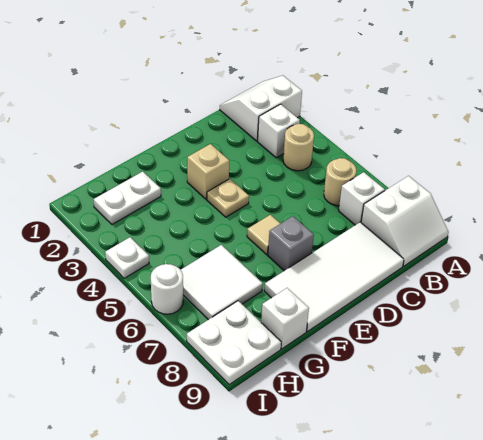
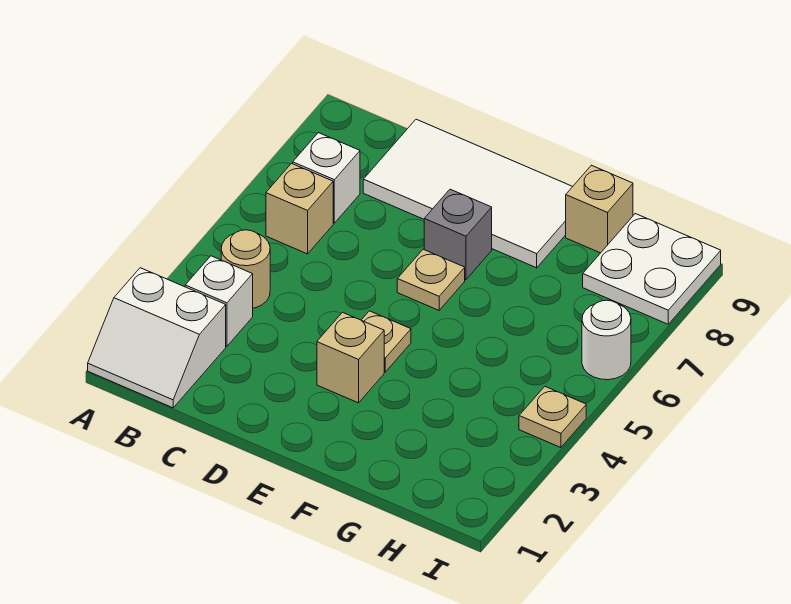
white 2x2 slope [361,176,448,266] -> none
tan 1x1 round brick [324,158,356,206] -> tan 1x1 brick [266,163,333,254]
tan 1x1 tile [247,215,280,255] -> tan 1x1 plate [397,249,465,310]
white 1x2 plate [93,172,161,224] -> none
white 2x2 tile [181,245,263,320] -> none
white 1x1 brick [261,288,309,349] -> tan 1x1 brick [566,165,633,253]
white 1x1 plate [105,237,149,278] -> tan 1x1 plate [519,387,586,448]

